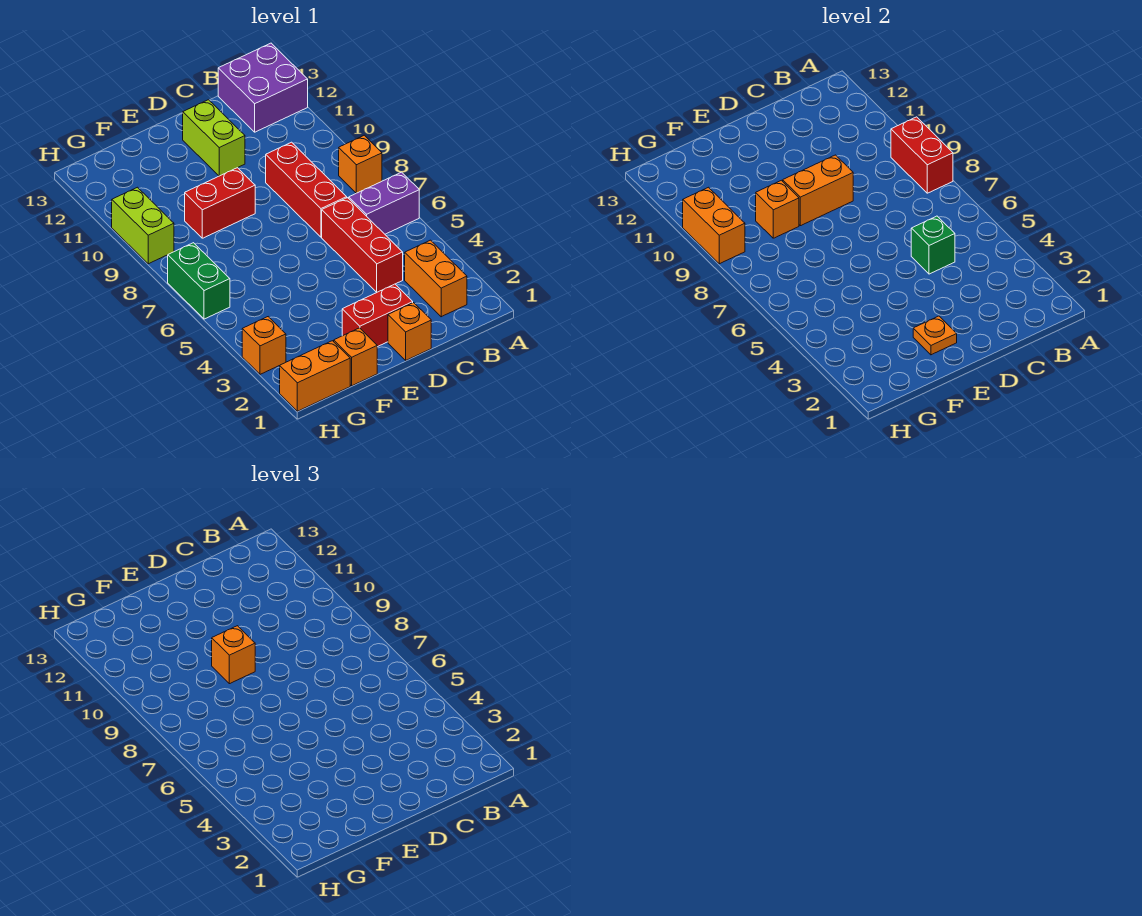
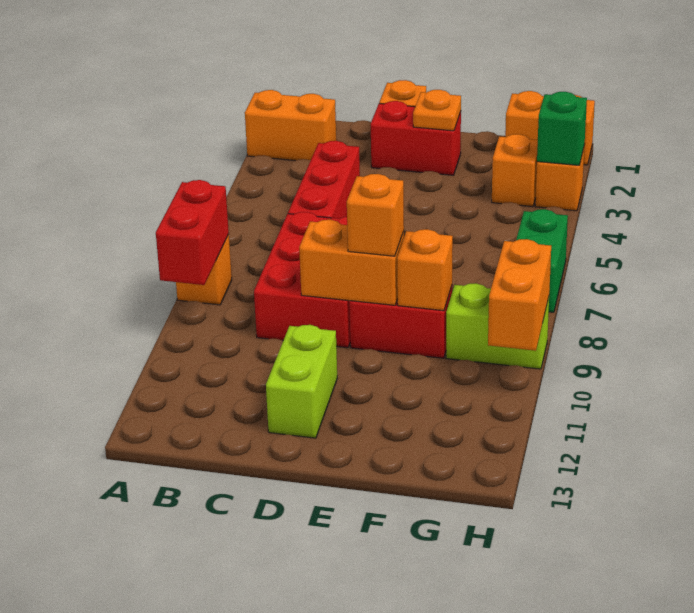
purple 1x2 brick [349,172,419,234] -> none
purple 2x2 brick [218,43,308,132] -> none
orange 1x2 brick [405,240,467,317] -> orange 1x2 brick turned to [245,90,336,161]
green 1x1 brick [911,216,955,274] -> green 1x1 brick moved to [537,92,587,165]
red 1x3 brick [266,142,347,237] -> red 2x3 brick [254,212,350,348]
orange 1x1 brick [334,328,377,386] -> orange 1x1 brick moved to [492,134,538,207]
lime 1x2 brick [112,187,174,264] -> lime 1x2 brick turned to [446,283,549,369]

